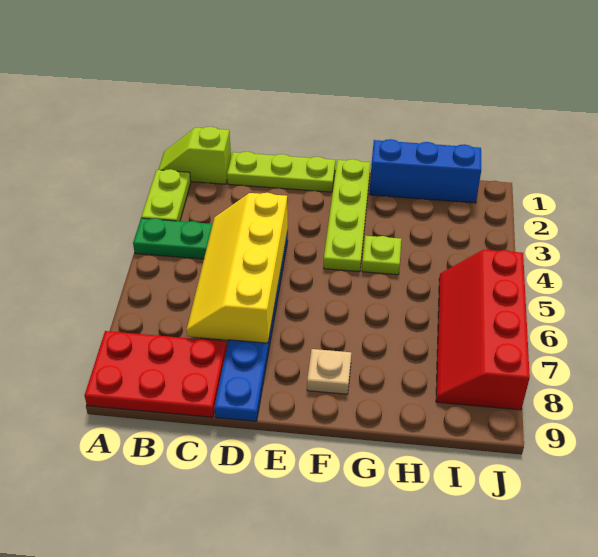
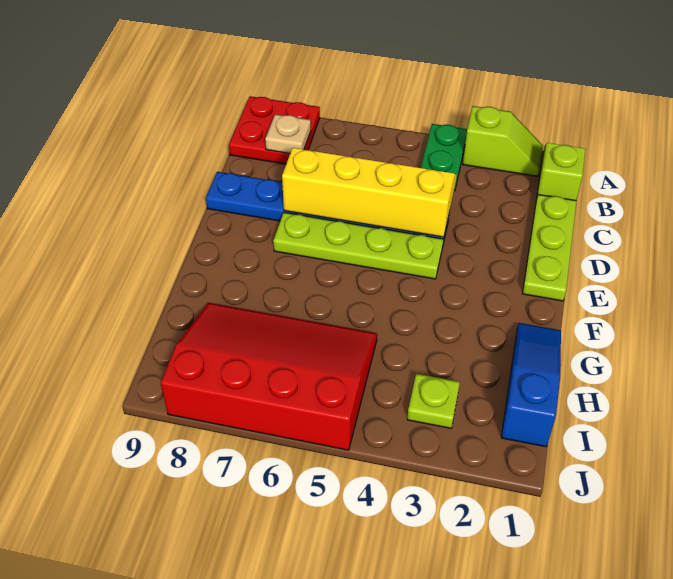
lime 1x2 plate [141,169,191,221] -> lime 1x2 slope [463,106,543,176]
red 2x3 plate [84,331,227,417] -> red 2x2 plate [229,96,320,164]
lime 1x4 plate [324,159,371,272] -> lime 1x4 plate moved to [273,212,443,279]
tan 1x1 plate [307,349,351,394] -> tan 1x1 plate moved to [265,114,311,153]
blue 1x3 brick [369,139,481,203] -> blue 1x3 slope [501,323,561,447]
lime 1x1 plate [362,236,401,275] -> lime 1x1 plate moved to [407,374,460,428]
red 2x4 slope [436,250,530,410] -> red 3x4 slope [161,303,377,450]

